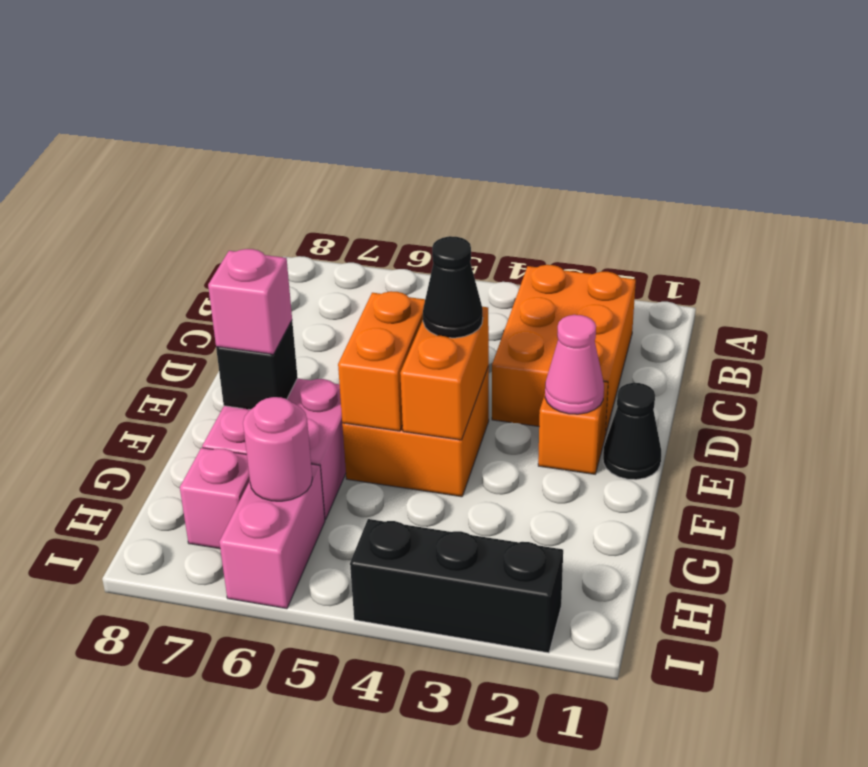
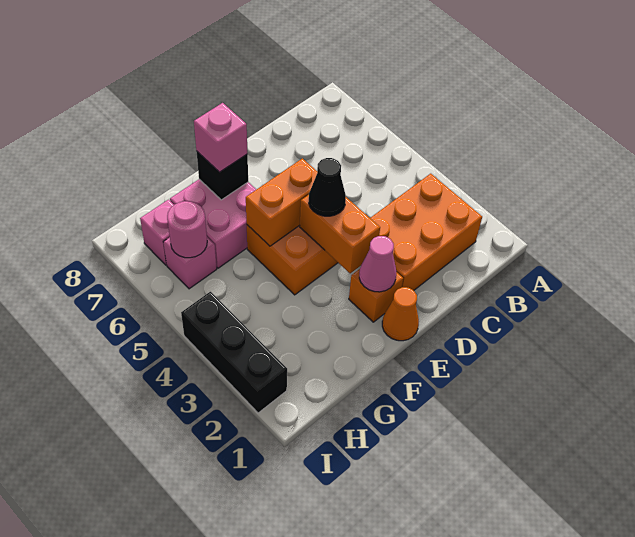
black 1x1 cone [603,383,661,480] -> orange 1x1 cone [382,287,419,341]
orange 1x2 brick [400,307,489,440] -> orange 1x2 brick turned to [300,195,380,273]
pink 1x2 brick [219,464,325,609] -> pink 1x1 brick [164,237,217,289]

